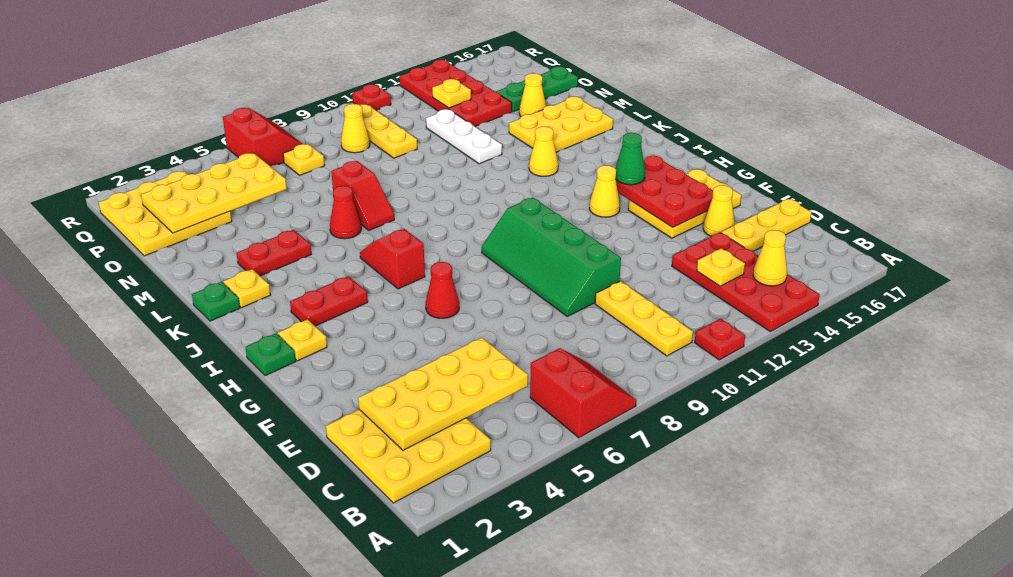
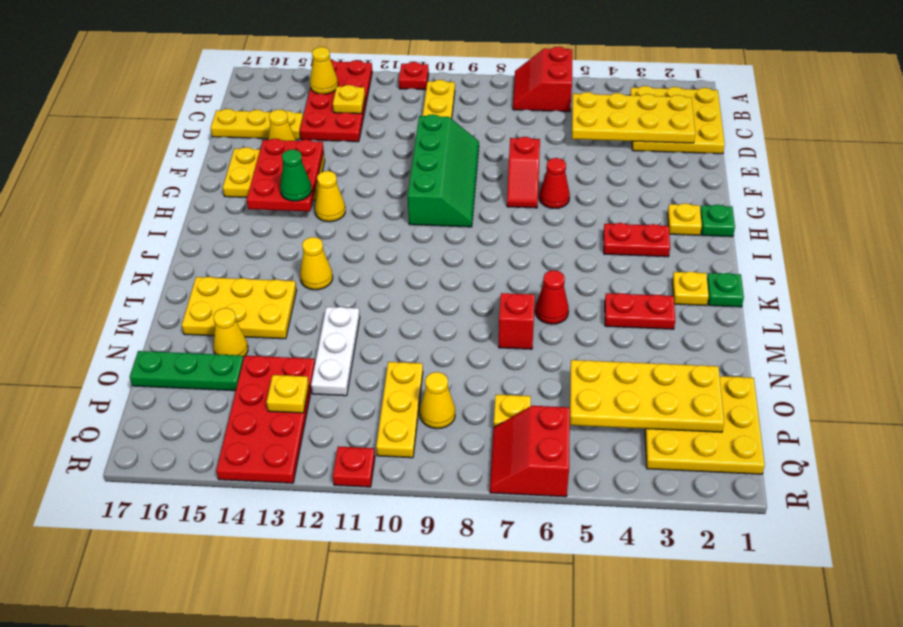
red 1x2 slope [360,229,425,289] -> red 1x2 slope moved to [507,137,540,208]

